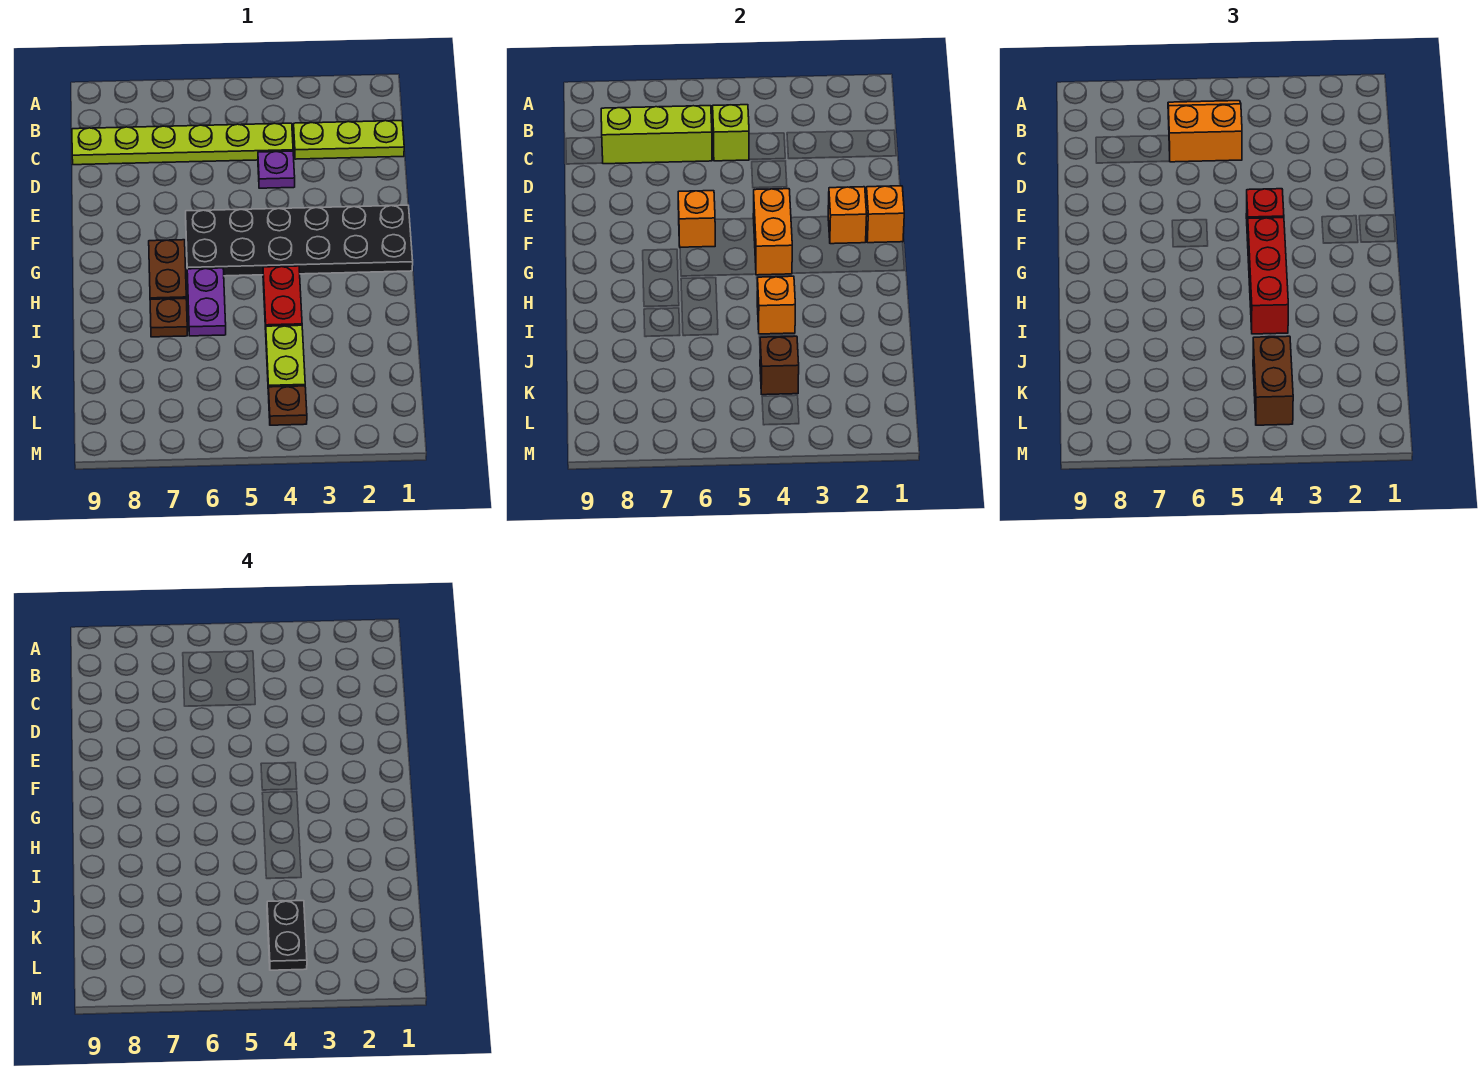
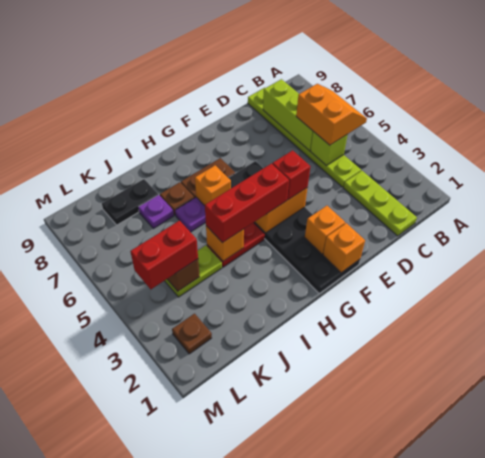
purple 1x1 plate [258,151,295,188] -> purple 1x1 plate moved to [138,195,174,229]
orange 1x1 brick [678,191,715,247] -> orange 1x1 brick moved to [195,165,231,206]
brown 1x2 brick [1253,336,1293,425] -> red 1x2 brick [130,220,198,289]
black 1x2 plate [267,901,307,970] -> black 1x2 plate moved to [102,179,158,225]
brown 1x1 plate [269,386,307,425] -> brown 1x1 plate moved to [172,314,212,354]

